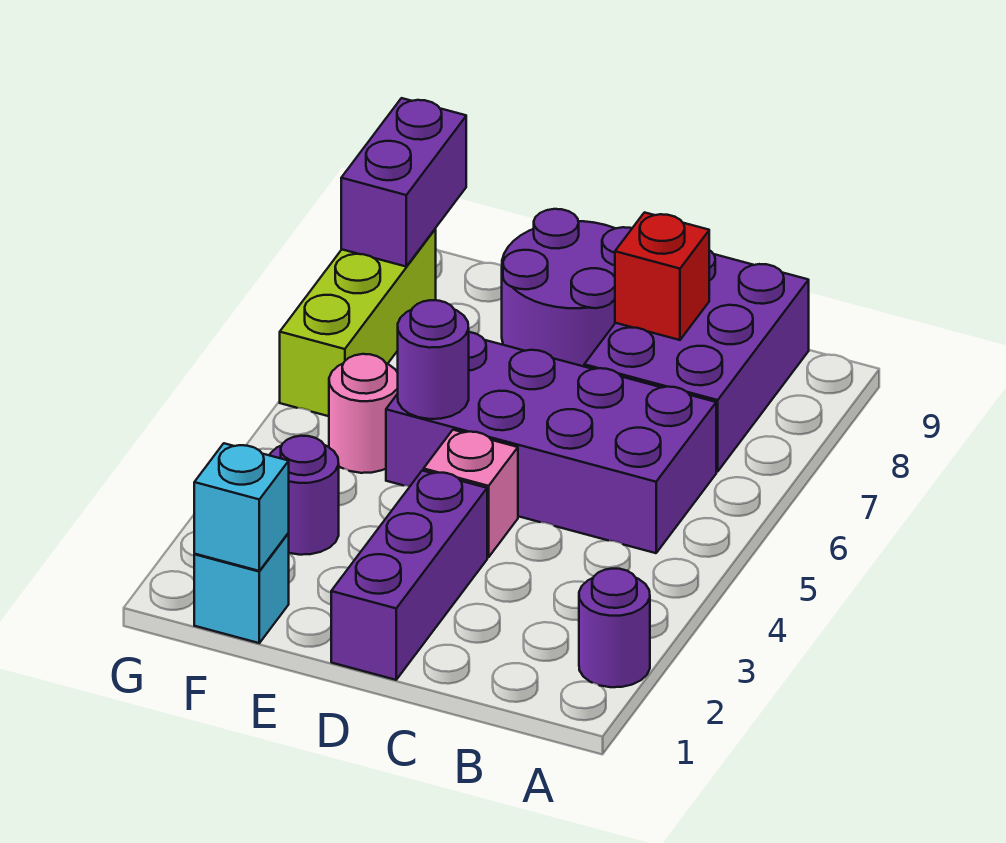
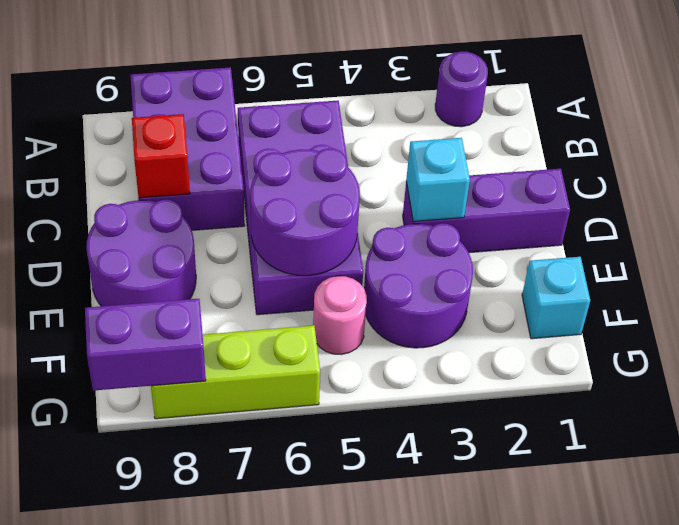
purple 2x3 brick [584,250,809,471] -> purple 2x3 brick turned to [130,67,245,230]
pink 1x1 brick [424,430,518,557] -> none
purple 1x1 round brick [398,300,469,419] -> purple 2x2 round brick [250,148,360,276]
cyan 1x1 brick [194,443,289,571] -> cyan 1x1 brick moved to [406,138,470,221]
purple 1x1 round brick [270,436,339,555] -> purple 2x2 round brick [364,223,473,348]

